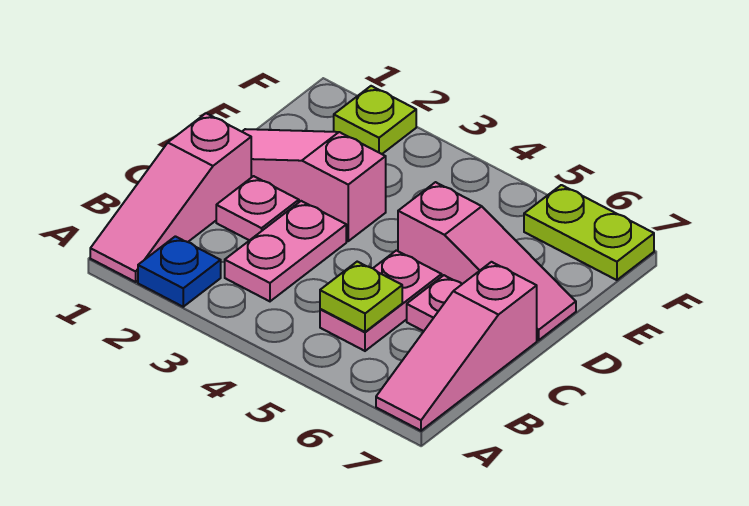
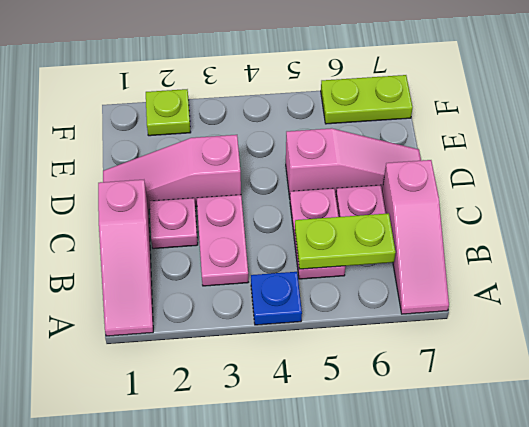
blue 1x1 plate [138,236,221,307] -> blue 1x1 plate moved to [251,272,302,325]
lime 1x1 plate [320,262,402,332] -> lime 1x2 plate [295,213,396,269]

